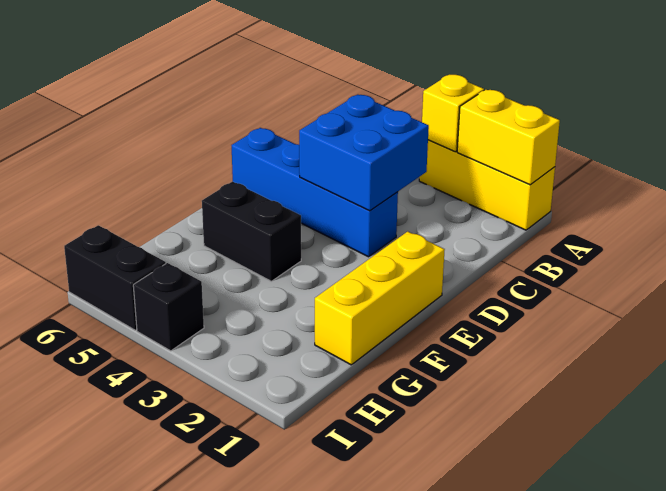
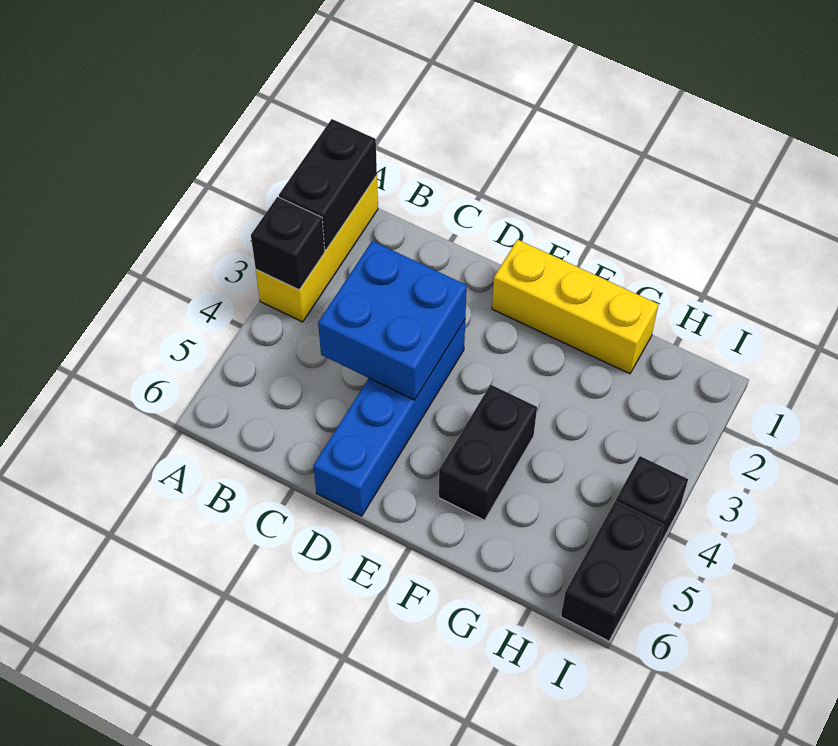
yellow 1x2 brick [457,90,560,185] -> black 1x2 brick [279,119,377,250]
yellow 1x1 brick [422,74,484,152] -> black 1x1 brick [251,197,325,290]

